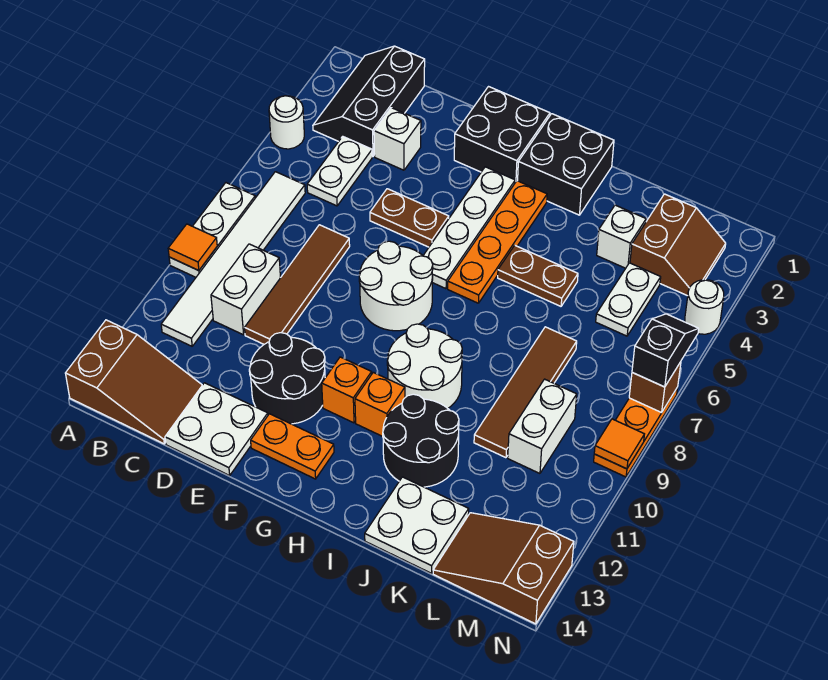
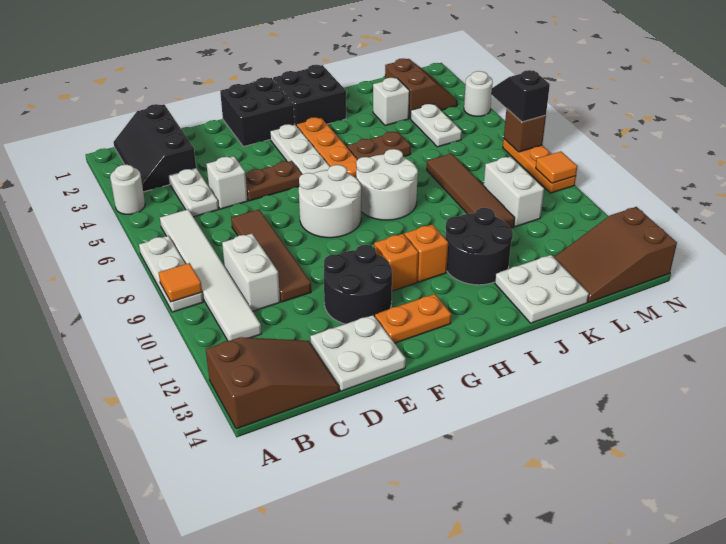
white 1x1 brick [374,108,421,170] -> white 1x1 brick moved to [206,156,248,209]
white 2x2 round brick [387,324,462,408] -> white 2x2 round brick moved to [356,149,418,220]

